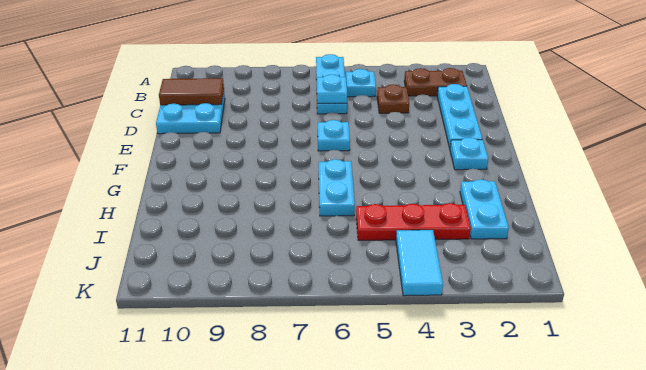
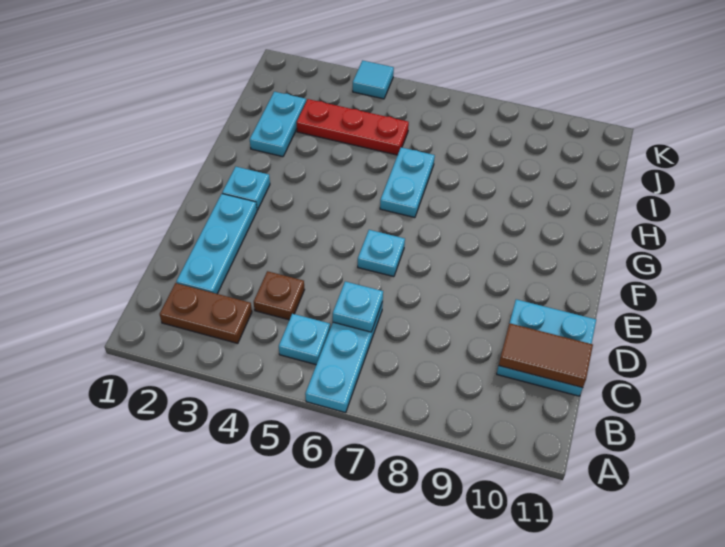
cyan 1x2 tile [396,230,443,296] -> cyan 1x1 tile [353,61,394,99]

